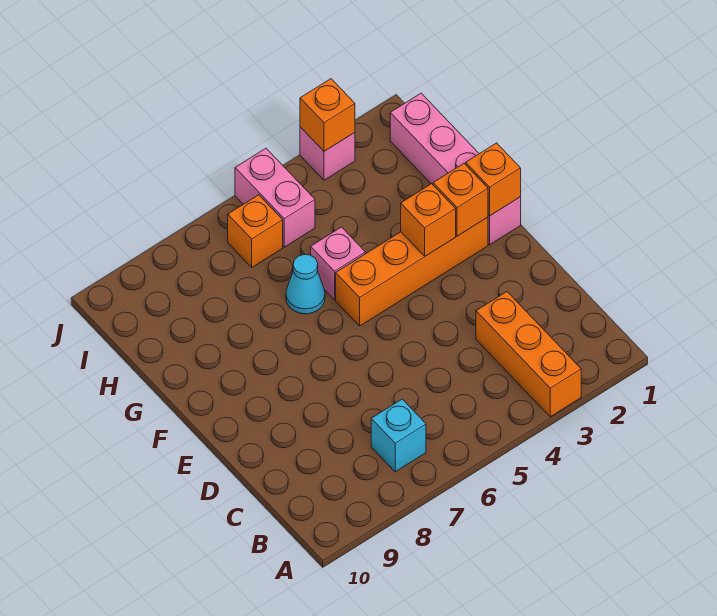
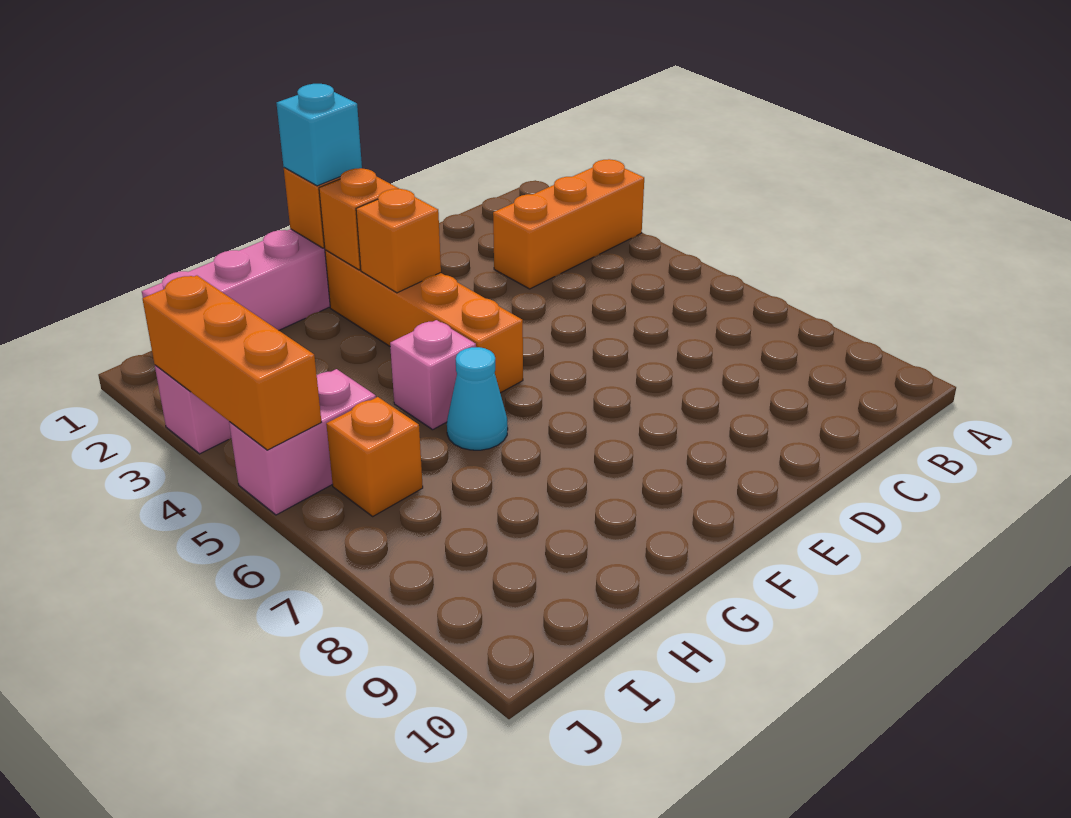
cyan 1x1 brick [371,399,426,472] -> cyan 1x1 brick moved to [276,84,362,186]
orange 1x1 brick [300,79,355,151] -> orange 1x3 brick [143,276,321,450]

